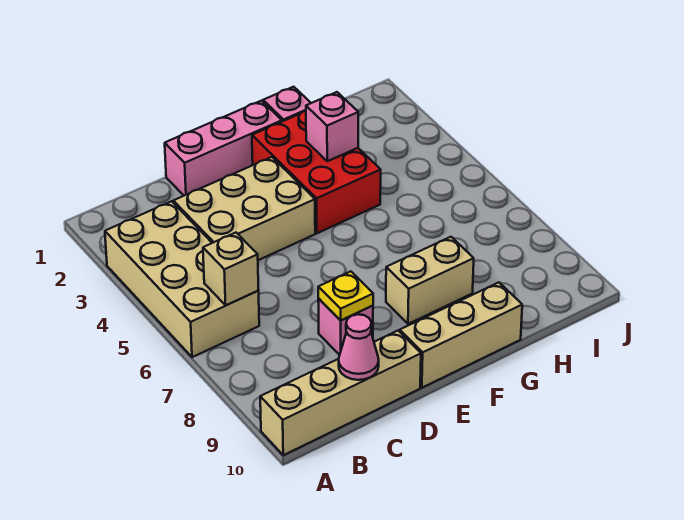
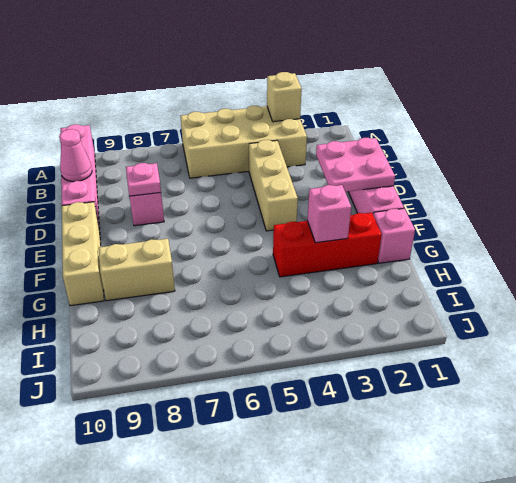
tan 1x4 brick [260,331,421,455] -> pink 1x4 brick [61,124,100,229]
tan 1x1 brick [203,233,258,305] -> tan 1x1 brick moved to [267,72,301,122]
tan 2x3 brick [173,157,315,260] -> tan 1x3 brick [249,140,298,231]
none -> pink 2x2 plate [316,138,395,192]
yellow 1x1 plate [318,271,373,320] -> pink 1x1 plate [126,163,161,196]
red 2x3 brick [252,111,381,233] -> red 1x3 brick [273,213,382,277]
tan 1x2 brick [386,237,474,324] -> tan 1x2 brick turned to [99,239,175,301]

